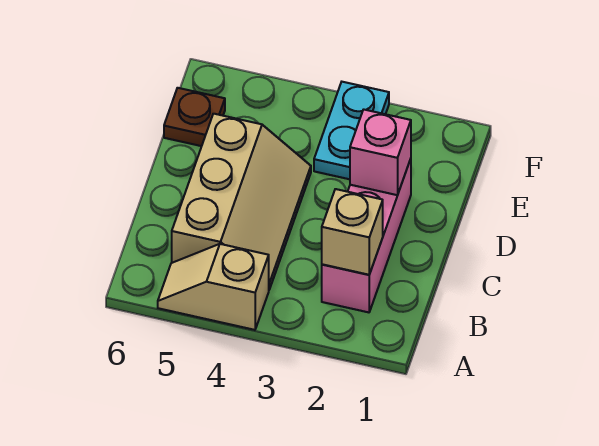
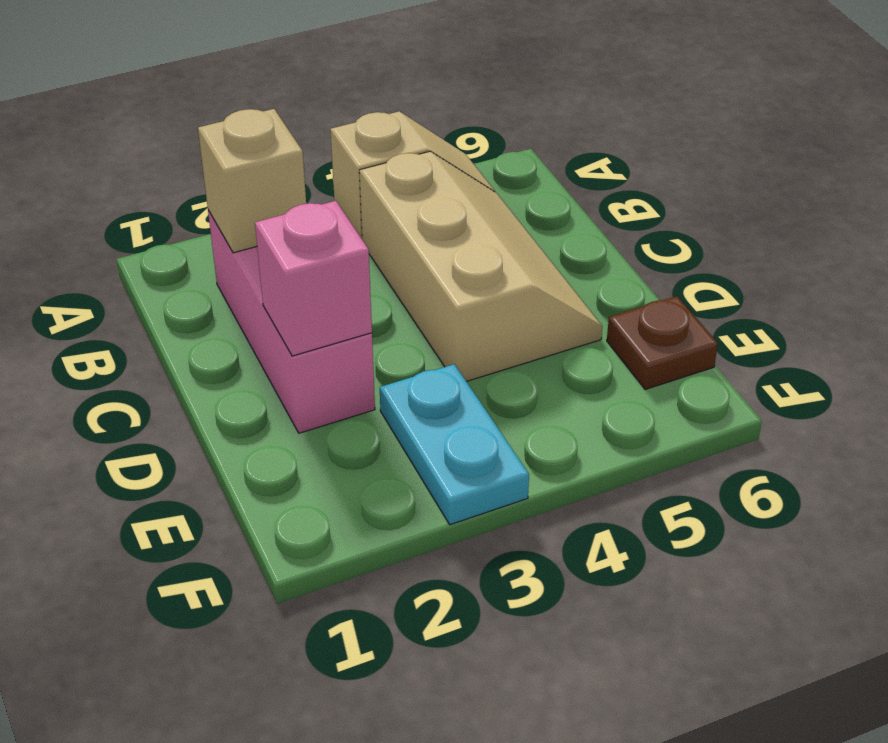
tan 2x3 slope [172,114,311,289] -> tan 2x3 slope turned to [359,152,603,381]

